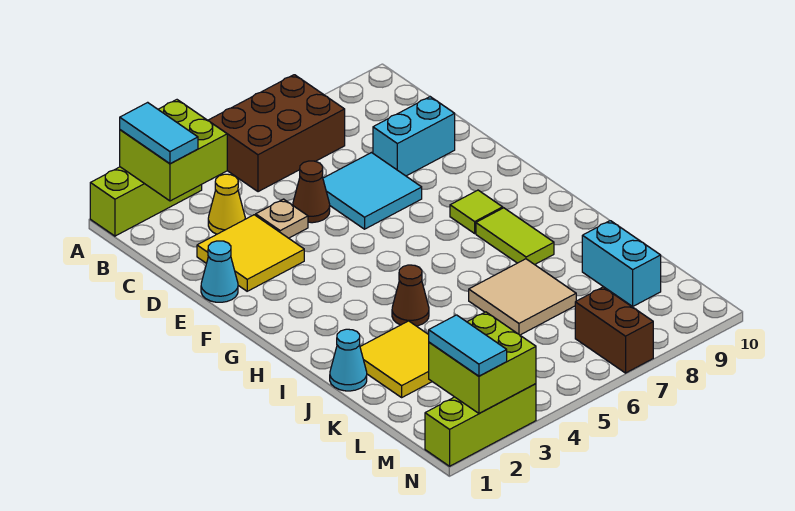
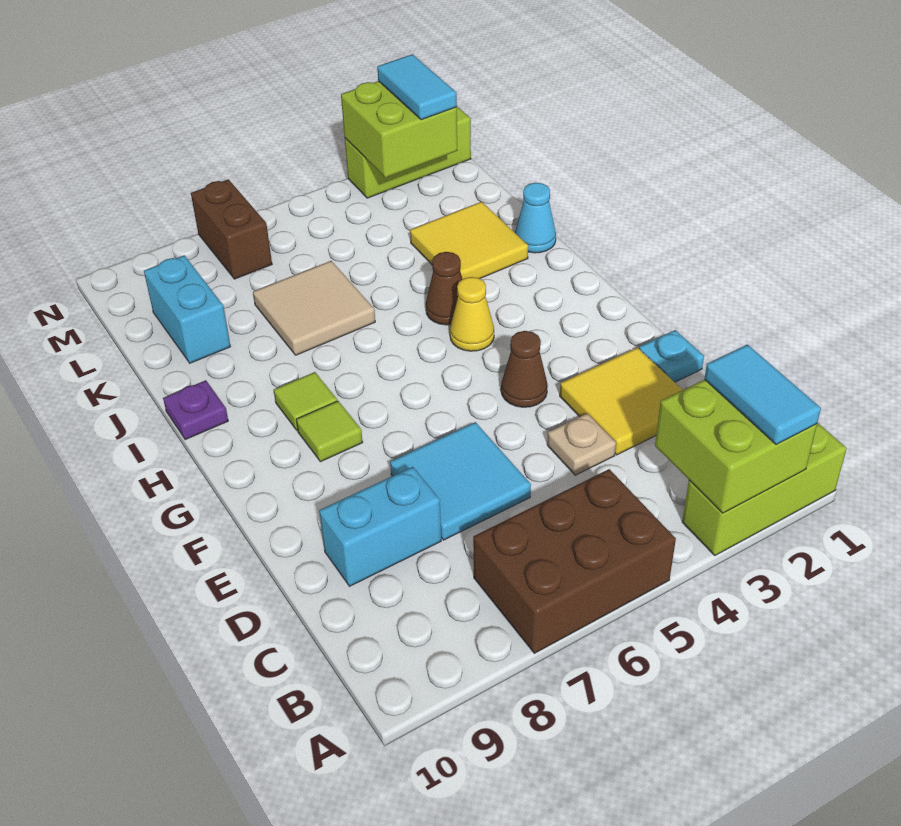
yellow 1x1 cone [208,174,245,234] -> yellow 1x1 cone moved to [450,277,494,351]
brown 1x1 cone [293,161,330,223] -> brown 1x1 cone moved to [501,331,548,407]
cyan 1x1 cone [201,241,238,302] -> cyan 1x1 plate [639,330,704,382]
lime 1x2 tile [476,208,554,265] -> lime 1x1 tile [274,372,337,431]
none -> purple 1x1 plate [163,380,228,440]

